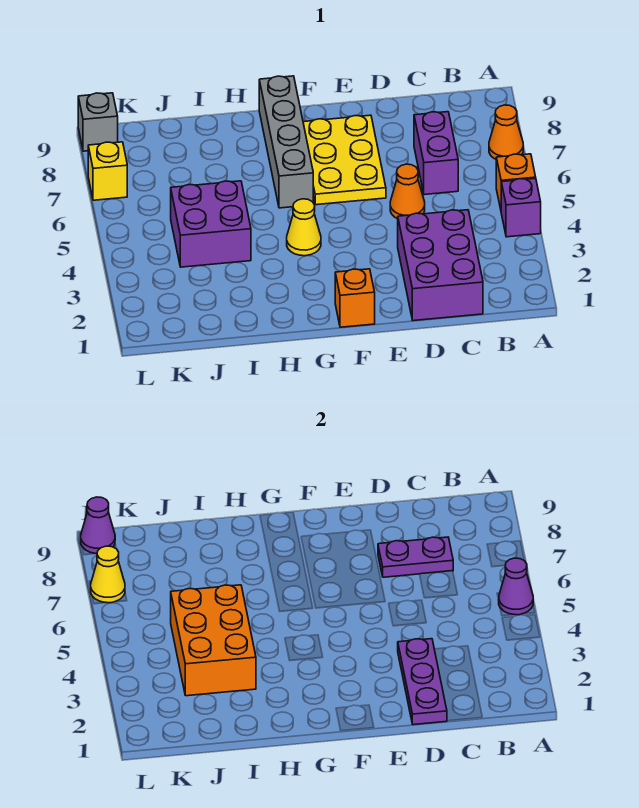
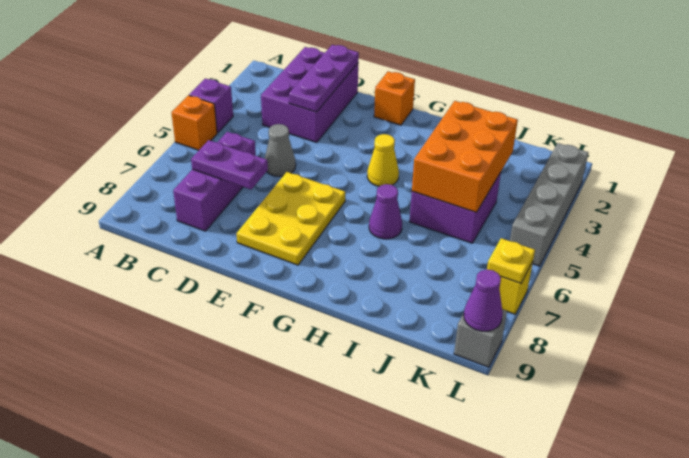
purple 1x1 cone [499,558,533,615] -> purple 1x1 cone moved to [369,184,402,239]
orange 1x1 cone [489,105,523,159] -> none
purple 1x2 brick [414,112,458,195] -> purple 1x3 brick [173,132,256,231]
orange 1x1 cone [390,164,425,219] -> grey 1x1 cone [265,124,296,176]
grey 1x4 brick [259,76,313,208] -> grey 1x4 brick moved to [510,143,588,266]
yellow 1x1 cone [90,546,125,603] -> yellow 1x1 plate [487,238,535,283]

